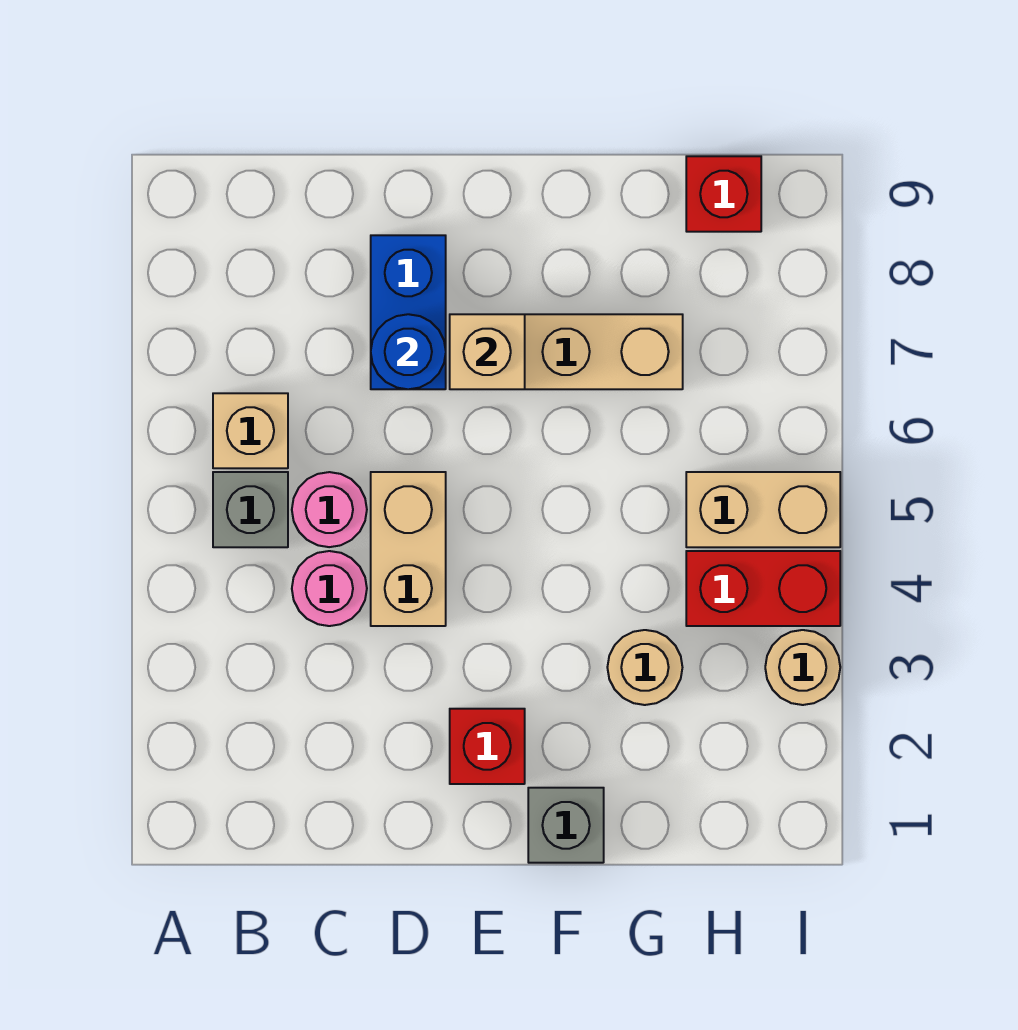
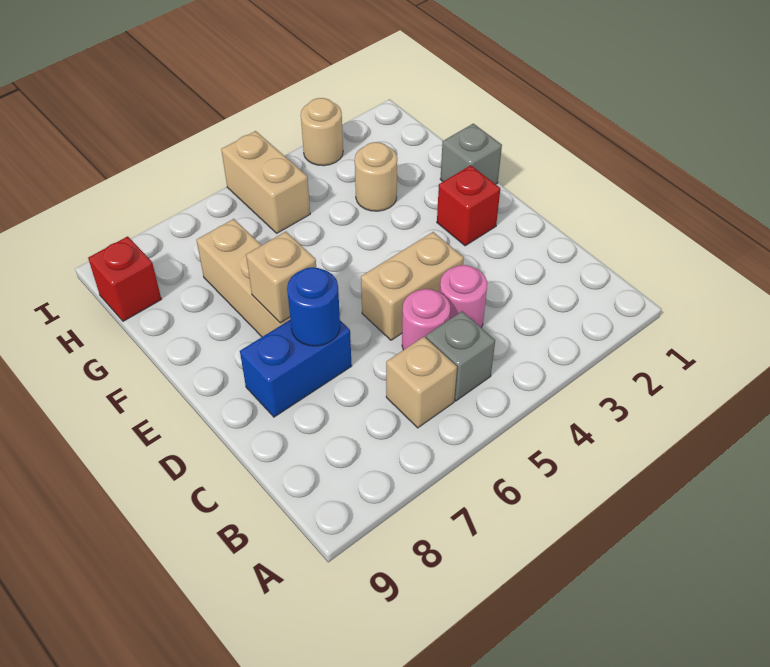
red 1x2 brick [686,551,840,626] -> none

